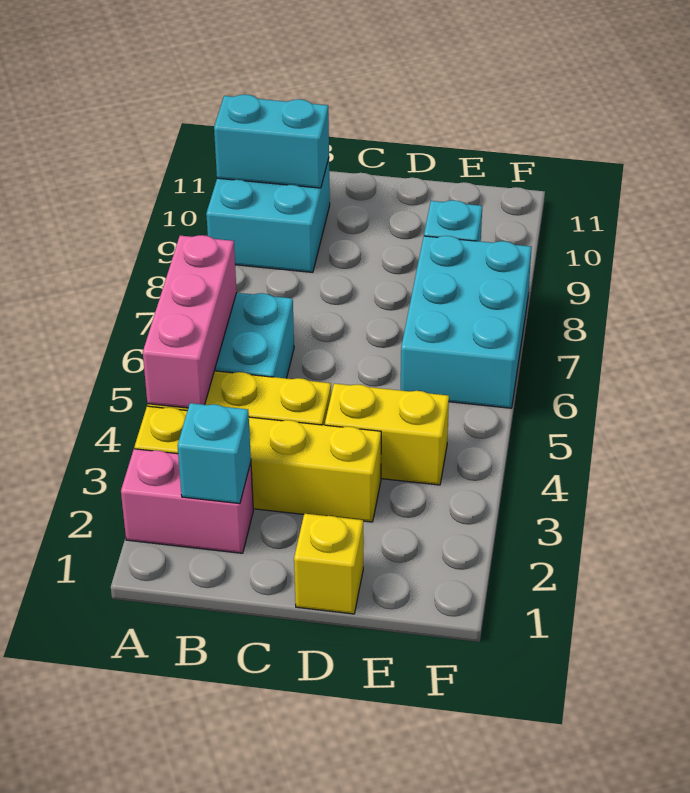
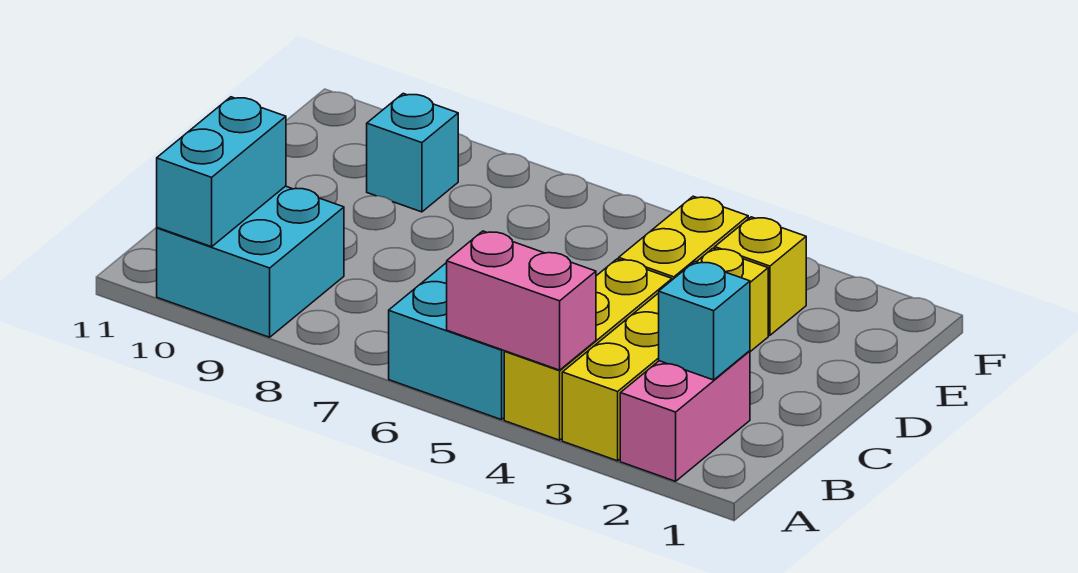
pink 1x3 brick [143,235,237,408] -> pink 1x2 brick [447,231,596,370]
yellow 1x1 brick [294,514,363,614] -> yellow 1x1 brick moved to [715,217,806,335]
cyan 2x3 brick [401,236,532,408] -> none

